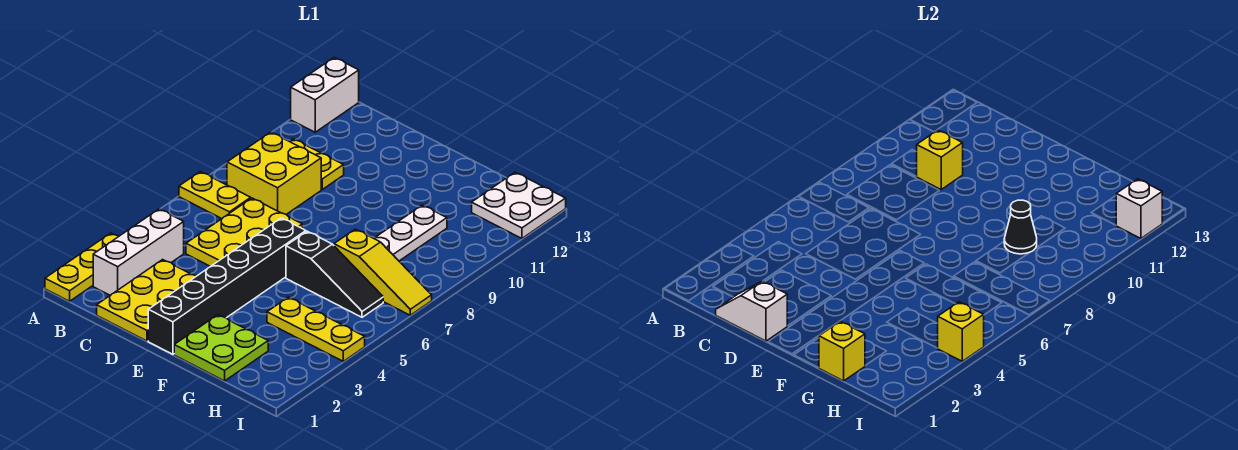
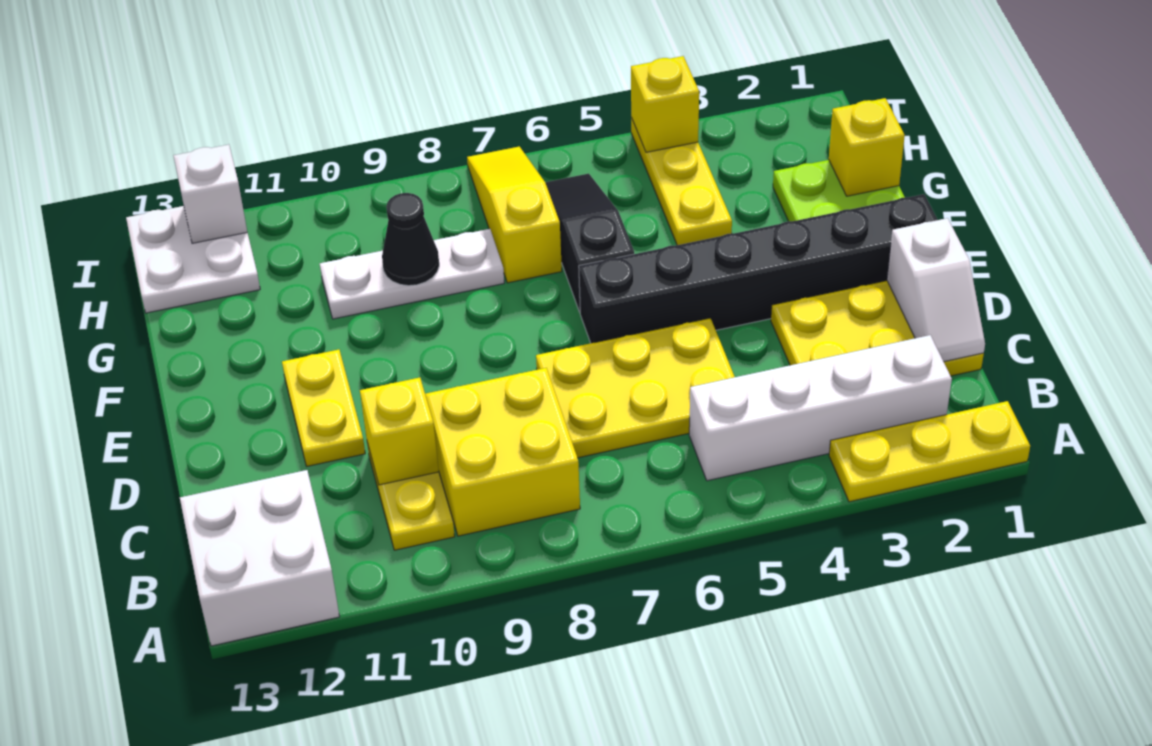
yellow 1x2 plate [179,172,251,219] -> yellow 1x2 plate moved to [282,350,365,466]
white 1x2 brick [291,57,359,132] -> white 2x2 brick [180,470,340,646]
white 1x3 brick [93,209,184,295] -> white 1x4 brick [689,335,952,481]

